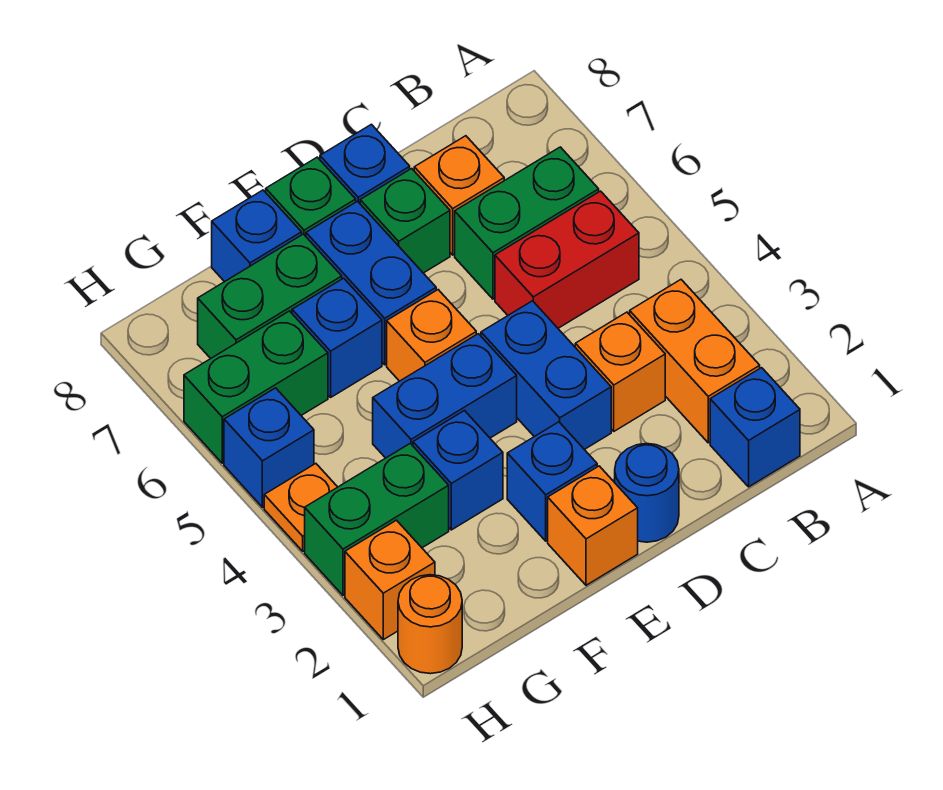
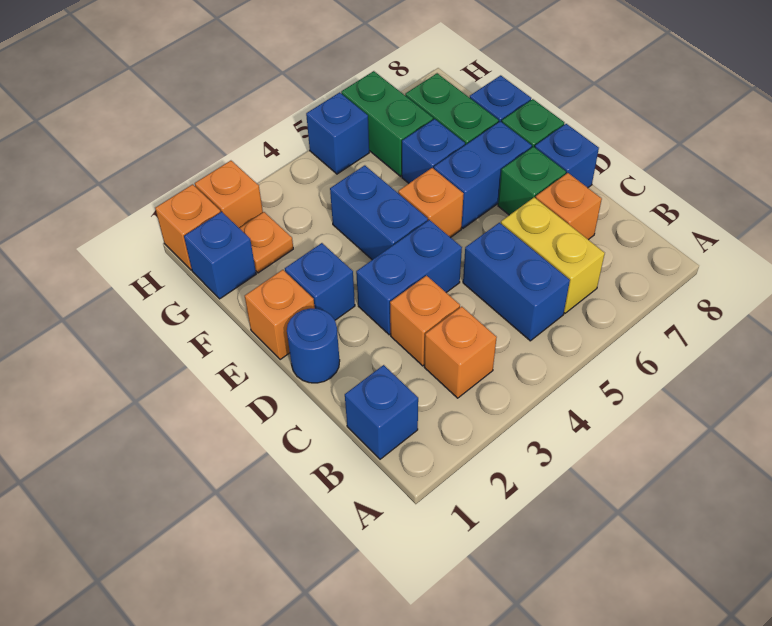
orange 1x2 brick [630,280,760,443] -> orange 1x1 brick [424,307,497,398]
red 1x2 brick [495,191,639,328] -> blue 1x2 brick [463,223,570,341]
green 1x2 brick [455,147,599,299] -> yellow 1x2 brick [501,197,605,313]
blue 1x1 brick [413,411,503,530] -> blue 1x1 brick moved to [184,212,256,299]
green 1x2 brick [305,443,449,595] -> none
orange 1x1 round brick [398,575,462,674] -> orange 1x1 brick [155,184,221,270]
orange 1x1 plate [264,464,337,551] -> orange 1x1 plate moved to [240,212,293,273]

